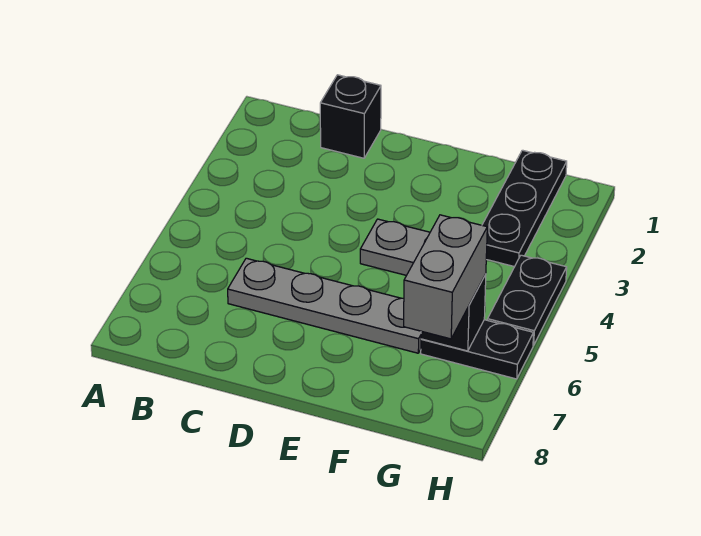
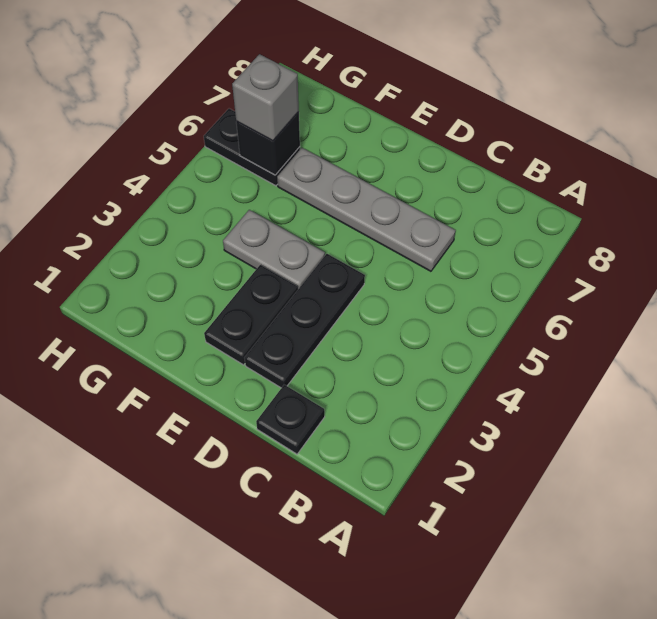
black 1x1 brick [320,75,381,158] -> black 1x1 plate [256,385,325,454]
black 1x3 plate [482,150,567,267] -> black 1x3 plate moved to [245,254,365,388]
grey 1x2 brick [404,215,487,339] -> grey 1x1 brick [232,54,299,141]
black 1x2 plate [488,255,567,345] -> black 1x2 plate moved to [204,265,298,365]

